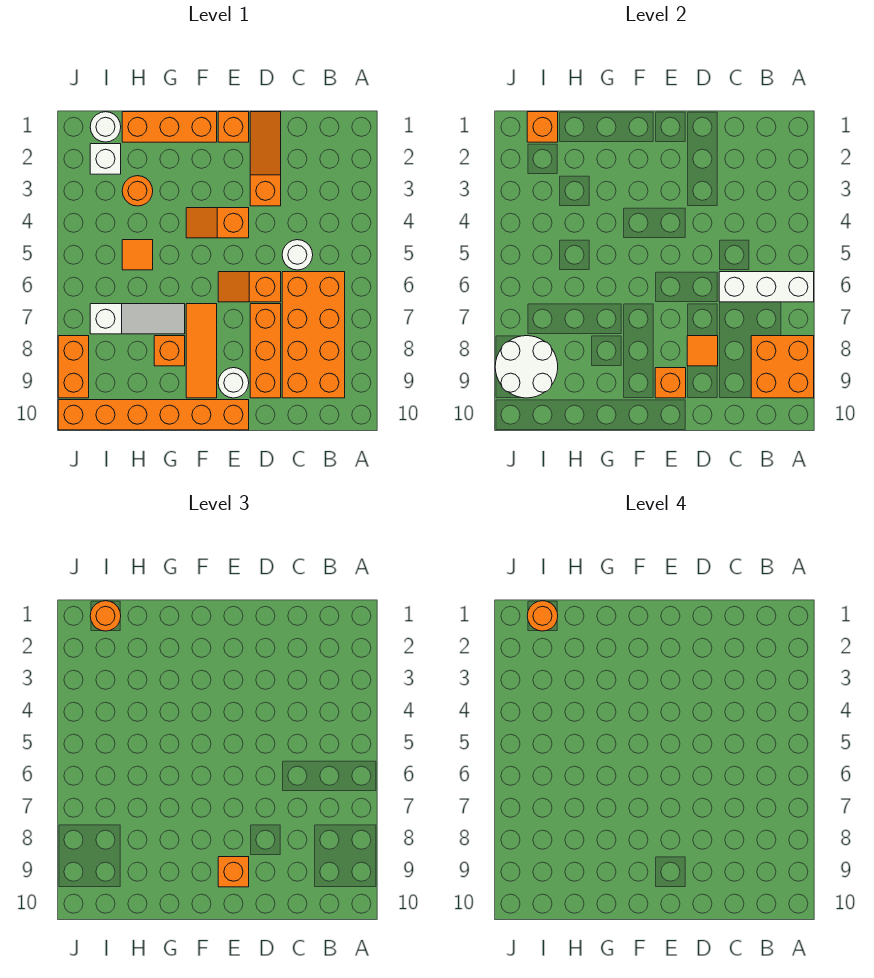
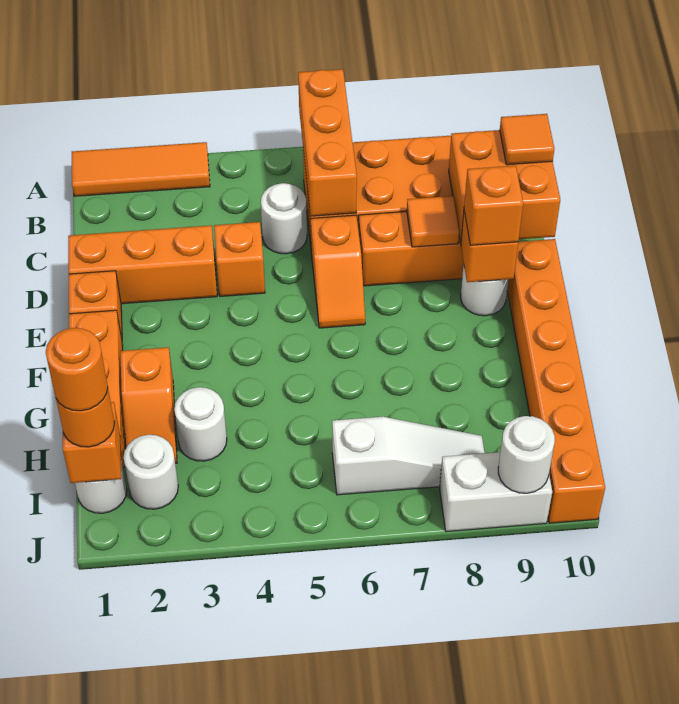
white 1x3 brick [719,272,814,302] -> orange 1x3 brick [298,69,357,216]
orange 2x2 brick [751,336,814,398] -> orange 2x2 brick moved to [449,130,560,243]
orange 1x3 slope [250,112,281,206] -> orange 1x3 brick [68,225,217,304]
orange 1x2 slope [186,208,249,238] -> orange 1x2 slope moved to [120,347,177,463]
orange 1x3 tile [186,304,217,398] -> orange 1x3 tile moved to [72,142,210,196]
white 1x3 slope [90,304,185,334] -> white 1x3 slope turned to [332,417,485,495]
orange 1x1 brick [154,336,185,366] -> orange 1x1 brick moved to [214,222,265,296]
orange 1x1 round brick [122,176,153,206] -> white 1x1 round brick [174,387,227,461]
orange 1x1 tile [122,240,153,270] -> orange 1x1 tile moved to [500,114,554,165]
white 1x1 brick [90,144,121,174] -> white 1x1 round brick [123,435,178,509]
white 2x2 round brick [495,336,558,398] -> white 1x1 round brick [498,416,555,493]
orange 1x2 brick [58,336,89,398] -> white 1x2 brick [440,452,552,532]

